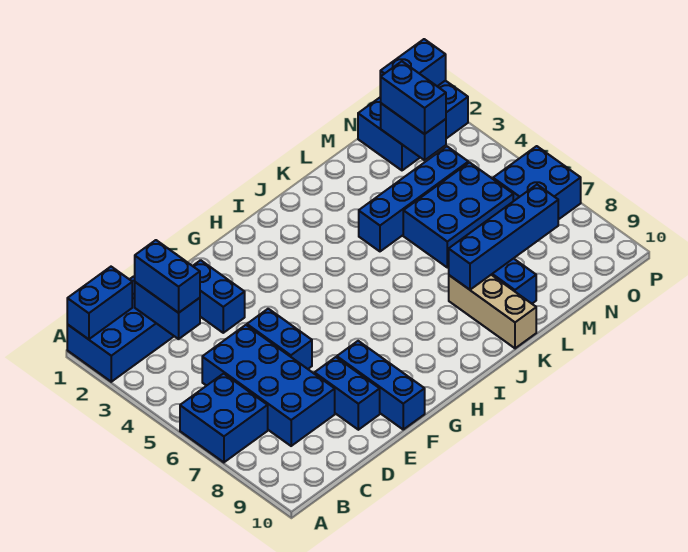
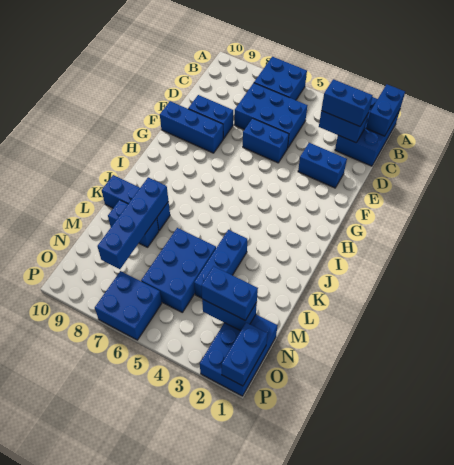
blue 2x4 brick [202,325,335,446] -> blue 2x3 brick [234,83,307,148]
blue 1x4 brick [359,146,468,251] -> blue 1x3 brick [194,230,247,298]
tan 1x3 brick [449,275,536,348] -> blue 1x3 brick [102,175,170,230]

